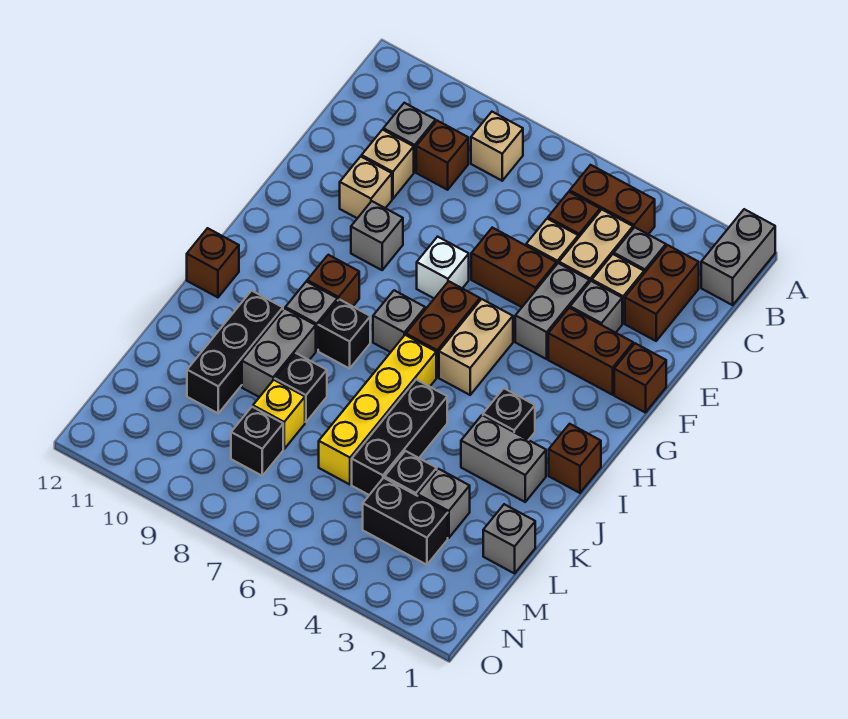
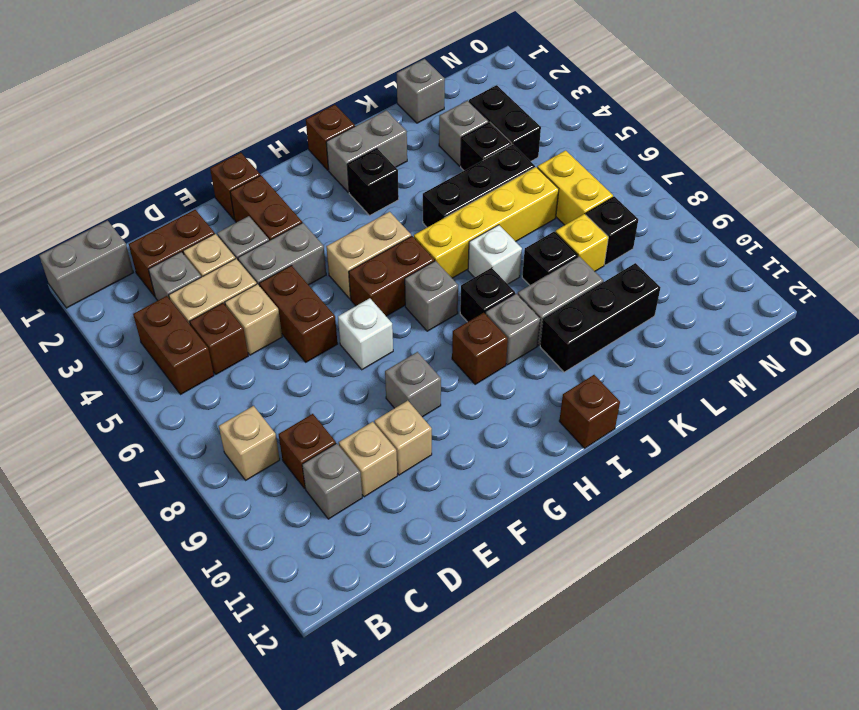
grey 1x2 brick [461,415,546,502] -> grey 1x2 brick turned to [326,110,407,193]
none -> white 1x1 brick [468,225,522,284]
none -> yellow 1x2 brick [537,150,613,225]

